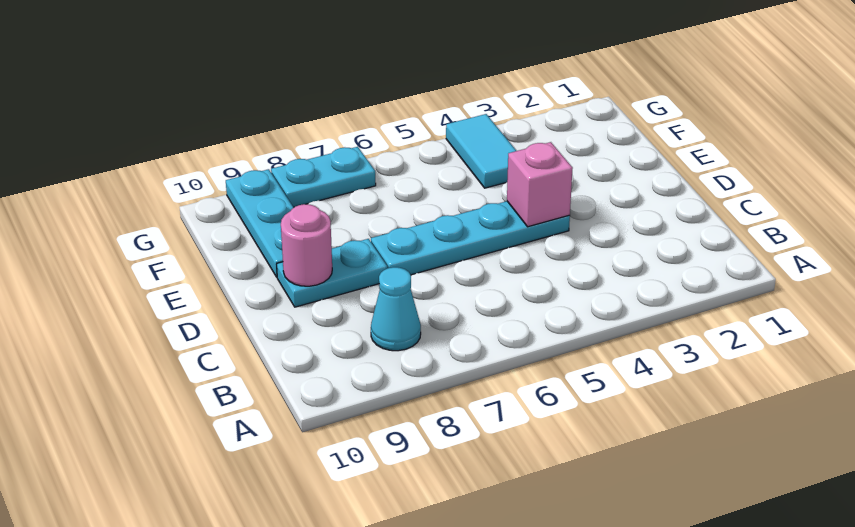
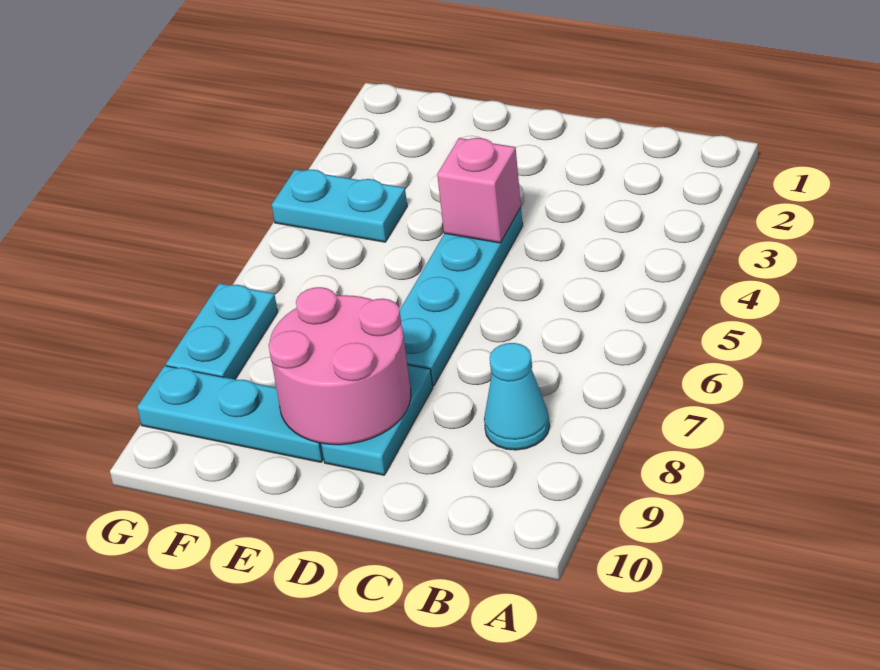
pink 1x1 round brick [281,204,332,286] -> pink 2x2 round brick [269,287,411,445]
cyan 1x2 tile [446,114,516,188] -> cyan 1x2 plate [272,169,407,242]

